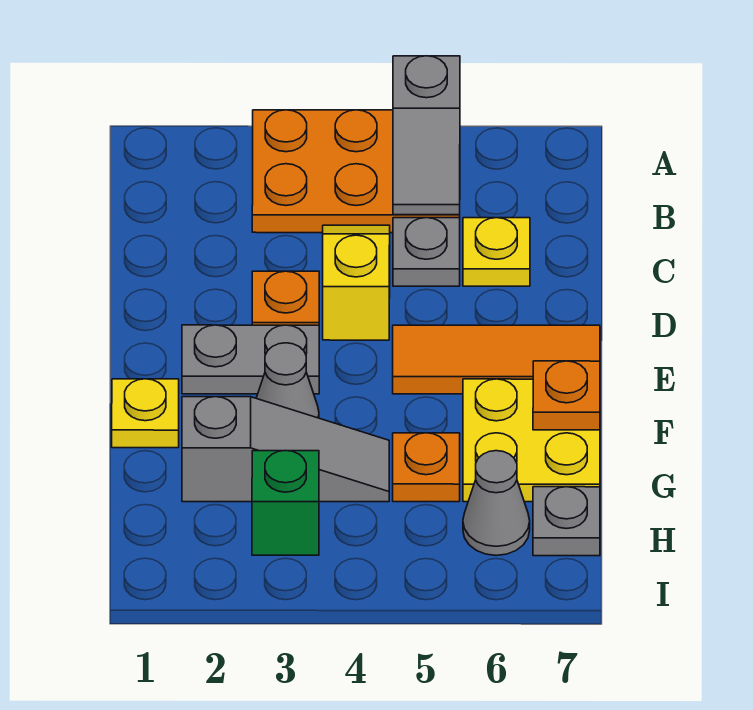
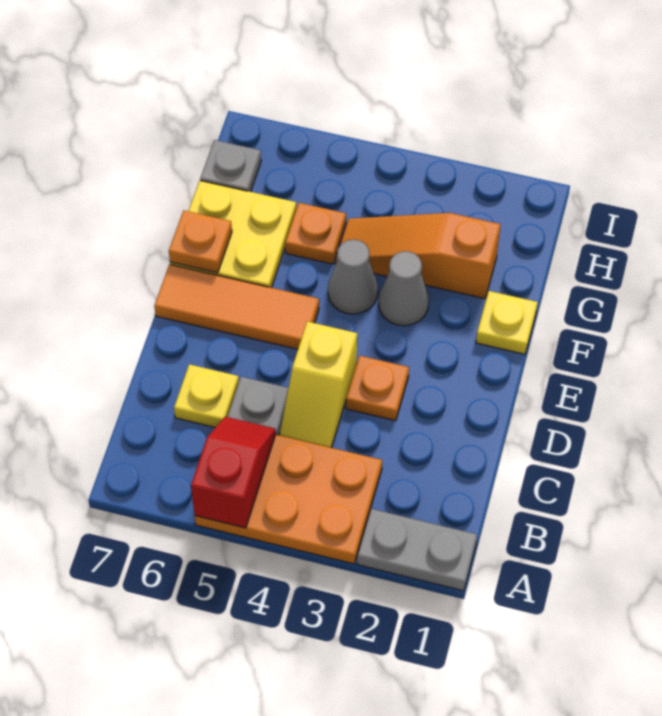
grey 1x2 slope [393,56,460,215] -> red 1x2 slope [191,417,276,528]
grey 1x2 plate [182,325,319,394] -> grey 1x2 plate moved to [357,509,477,591]
grey 1x3 slope [182,397,389,502] -> orange 1x3 slope [336,213,501,299]
green 1x1 brick [252,450,319,555] -> none
grey 1x1 cone [463,451,530,555] -> grey 1x1 cone moved to [328,240,378,314]

